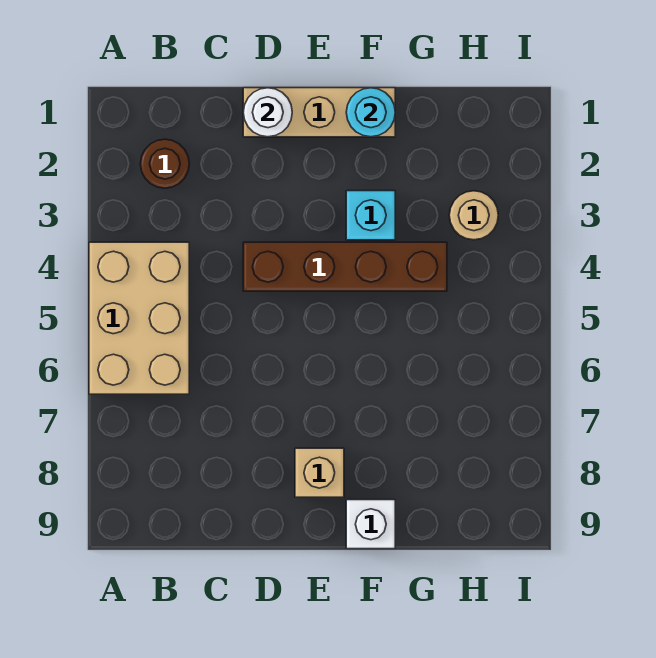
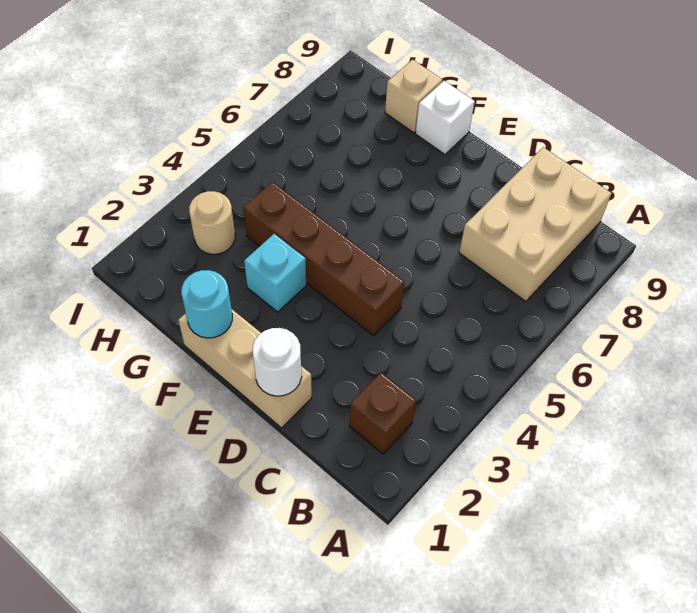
tan 2x3 brick [89,242,189,394] -> tan 2x3 brick moved to [459,147,611,301]
brown 1x1 round brick [140,139,189,188] -> brown 1x1 brick [349,373,416,454]
tan 1x1 brick [295,448,344,497] -> tan 1x1 brick moved to [385,60,442,133]

